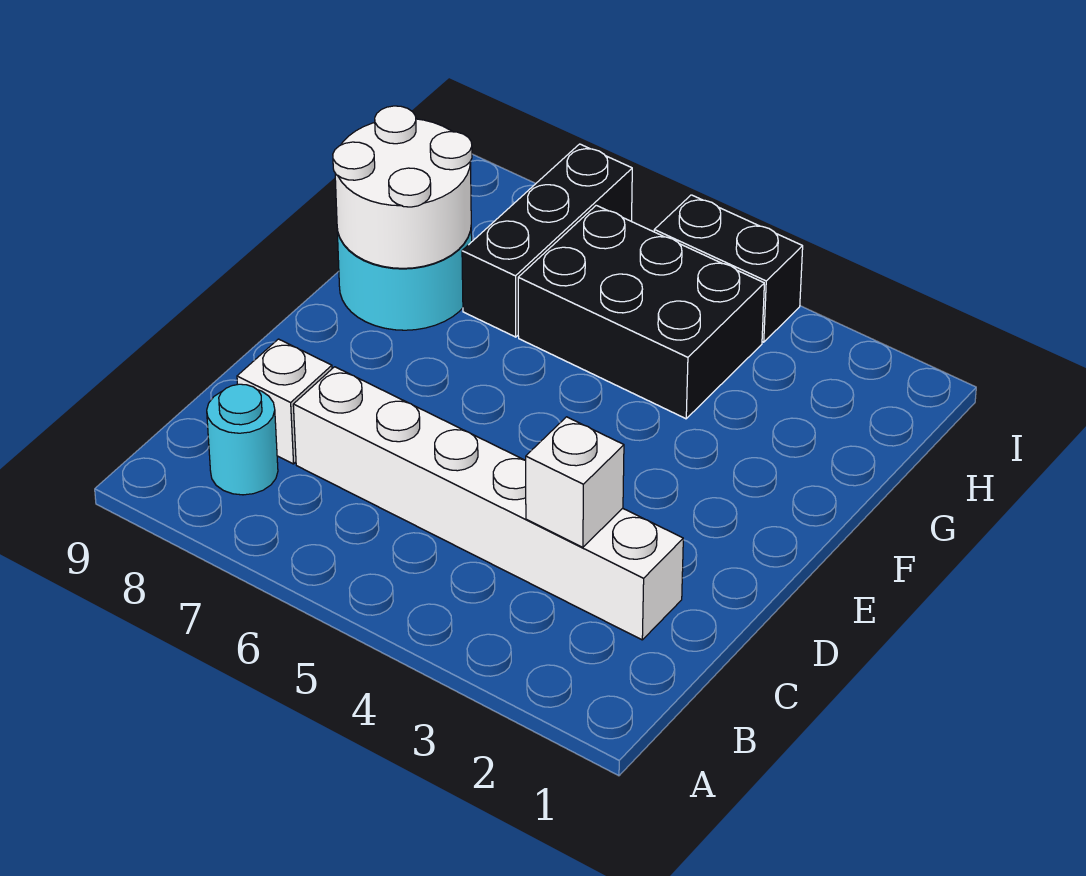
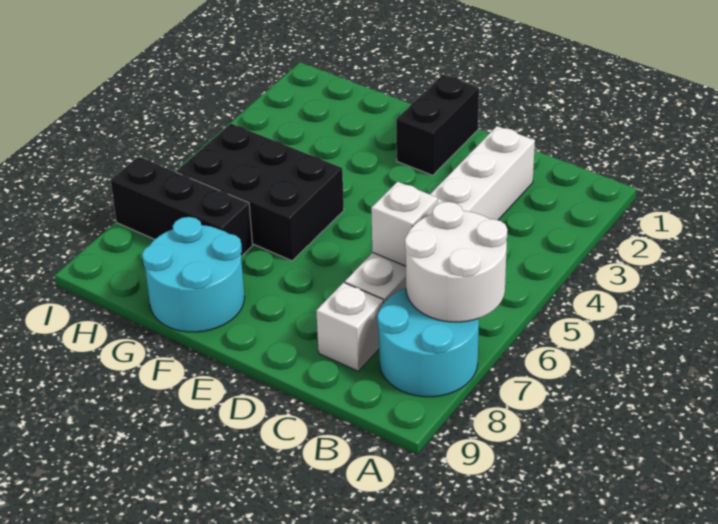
cyan 1x1 round brick [207,384,278,495] -> cyan 2x2 round brick [377,288,479,397]
white 1x1 brick [525,417,624,547] -> white 1x1 brick moved to [371,182,438,266]
white 2x2 round brick [333,106,472,268] -> white 2x2 round brick moved to [405,202,508,322]
black 2x3 brick [518,205,764,419] -> black 2x3 brick turned to [177,124,344,261]
black 1x2 brick [654,195,803,342] -> black 1x2 brick moved to [396,75,479,175]

